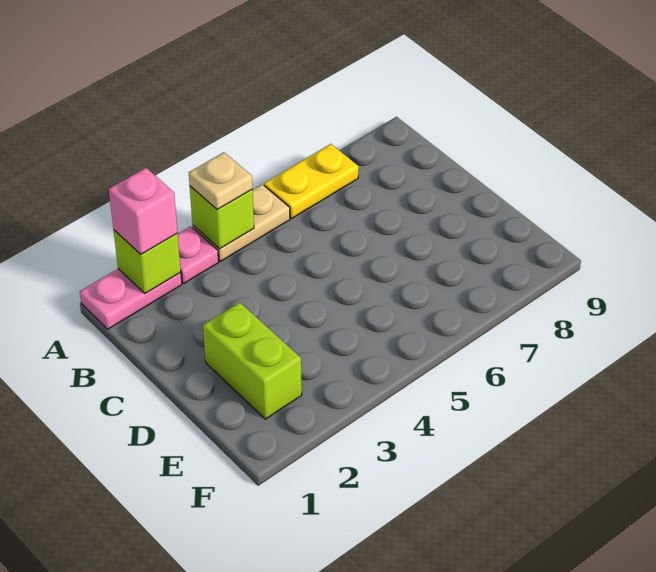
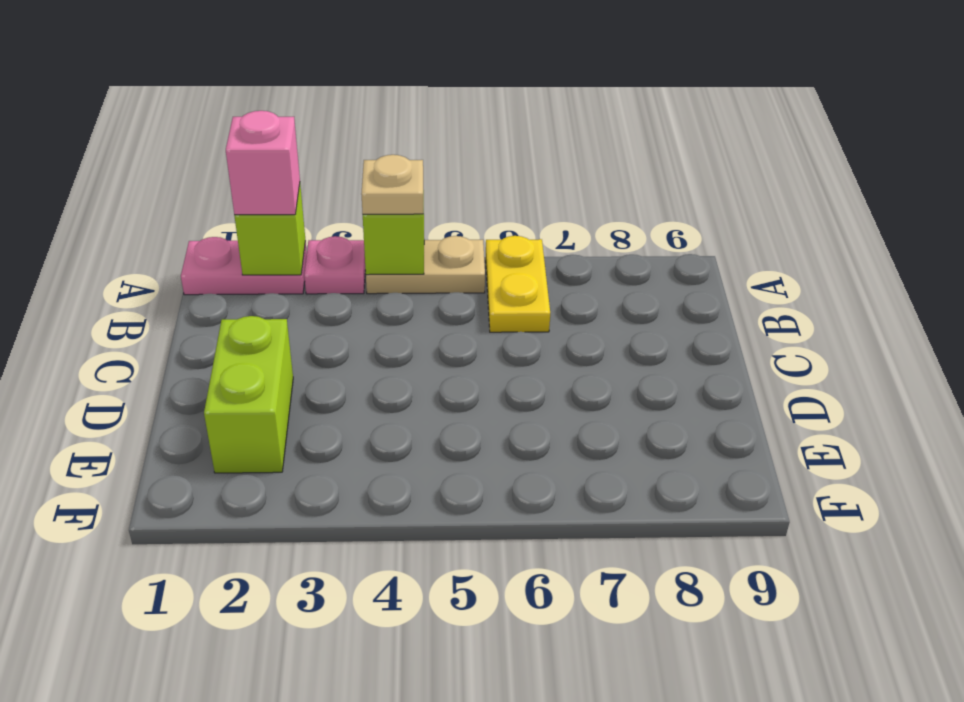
yellow 1x2 plate [264,144,359,218] -> yellow 1x2 plate turned to [486,236,550,332]

